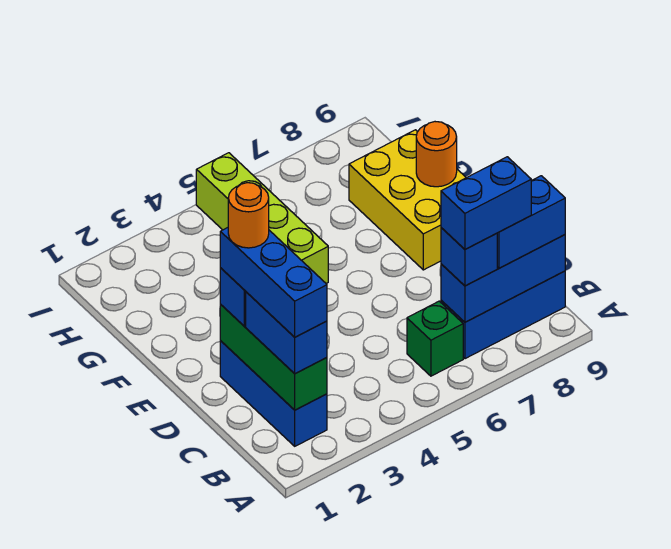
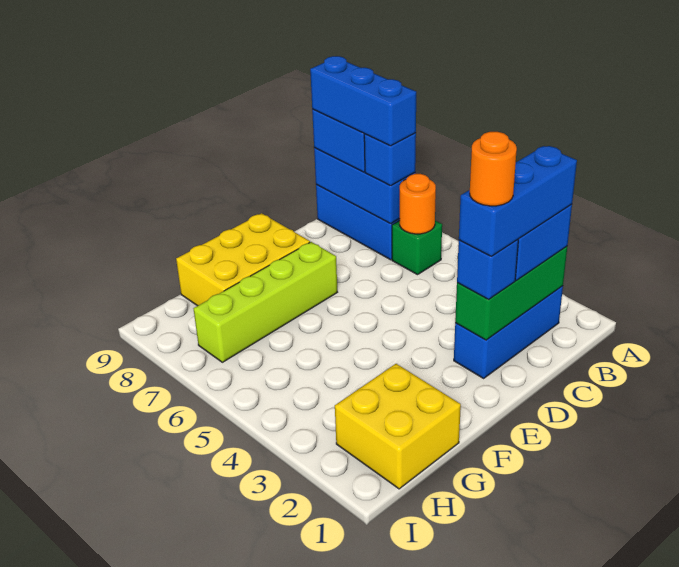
blue 1x2 brick [441,157,531,249] -> blue 1x3 brick [310,56,416,146]
lime 1x4 brick [196,153,328,283] -> lime 1x4 brick moved to [194,242,337,362]
orange 1x1 round brick [416,122,457,187] -> orange 1x1 round brick moved to [400,174,436,234]
none -> yellow 2x2 brick [335,364,461,489]

